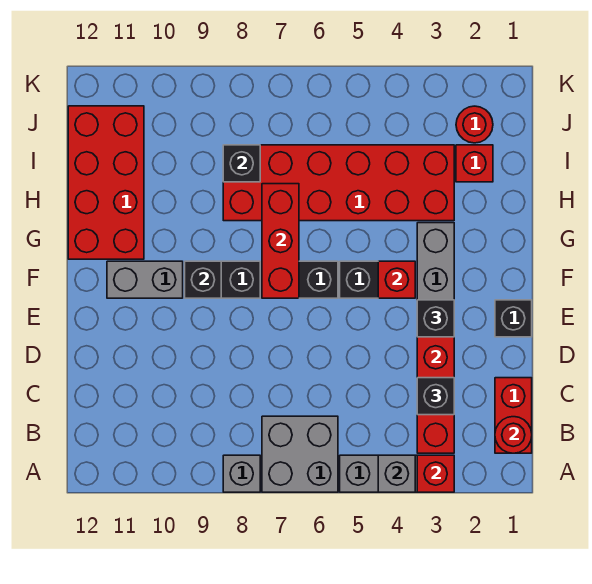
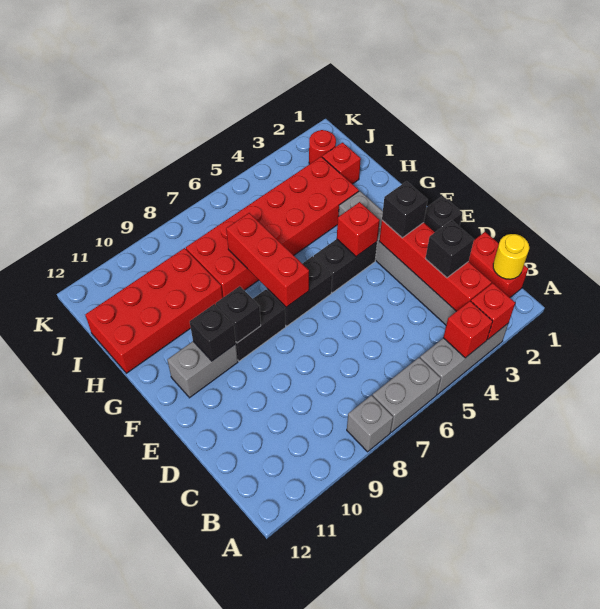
grey 1x1 brick [378,455,415,492] -> red 1x1 brick [443,301,493,358]
grey 2x2 brick [262,416,338,492] -> grey 1x2 brick [373,357,441,432]
red 1x1 round brick [495,417,532,453] -> yellow 1x1 round brick [493,234,529,279]
red 2x4 brick [68,106,144,259] -> red 2x4 brick turned to [85,248,223,373]
black 1x1 brick [223,145,260,182] -> black 1x1 brick moved to [190,304,236,361]

